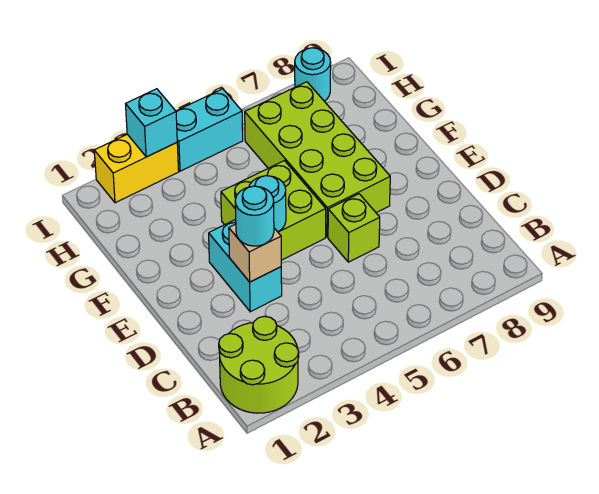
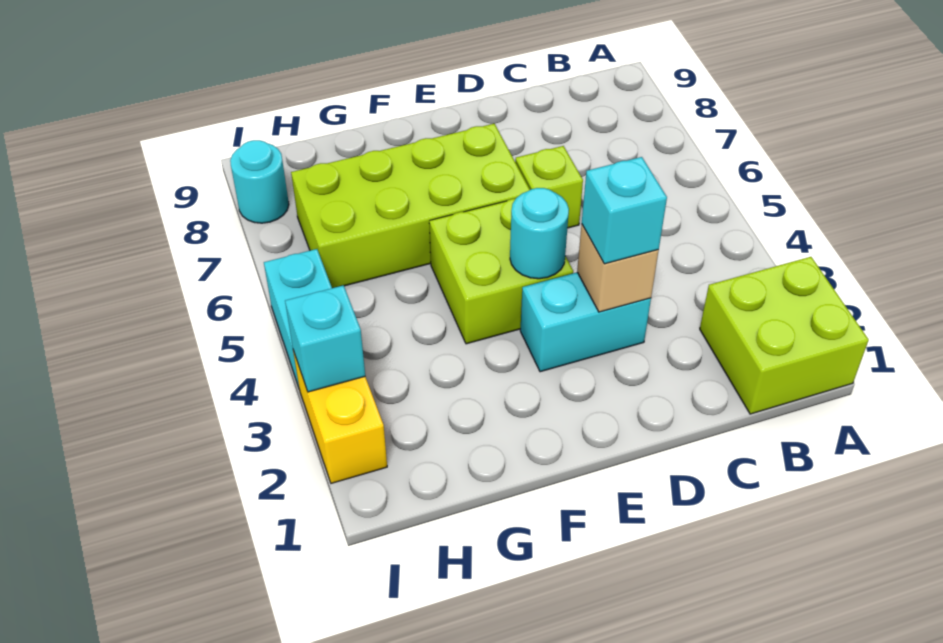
lime 2x2 round brick [219,316,299,413] -> lime 2x2 brick [700,257,869,414]
cyan 1x1 round brick [235,186,274,246] -> cyan 1x1 brick [582,157,667,264]

